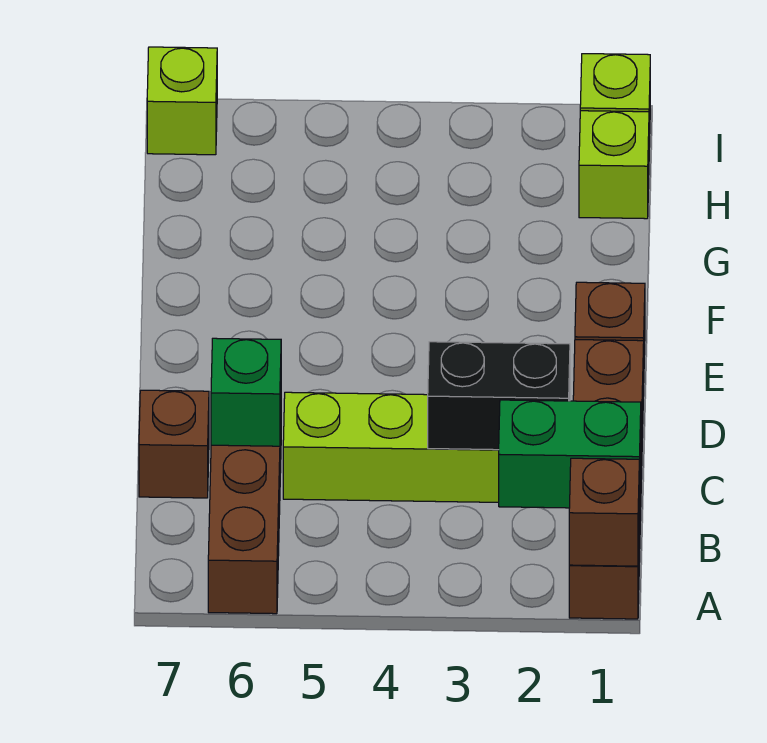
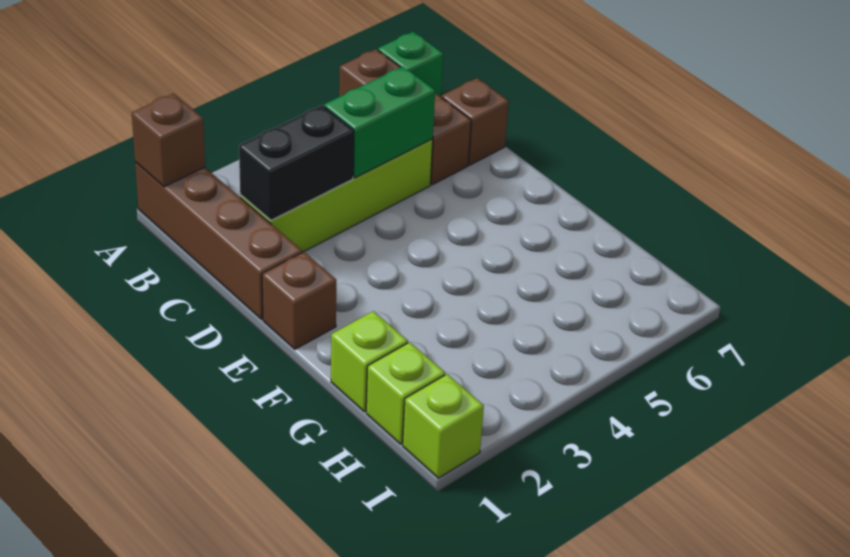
green 1x2 brick [499,400,641,509] -> green 1x2 brick moved to [324,67,435,178]
green 1x1 brick [211,338,281,446] -> green 1x1 brick moved to [378,32,443,97]
lime 1x1 brick [147,47,217,155] -> lime 1x1 brick moved to [331,311,408,412]

